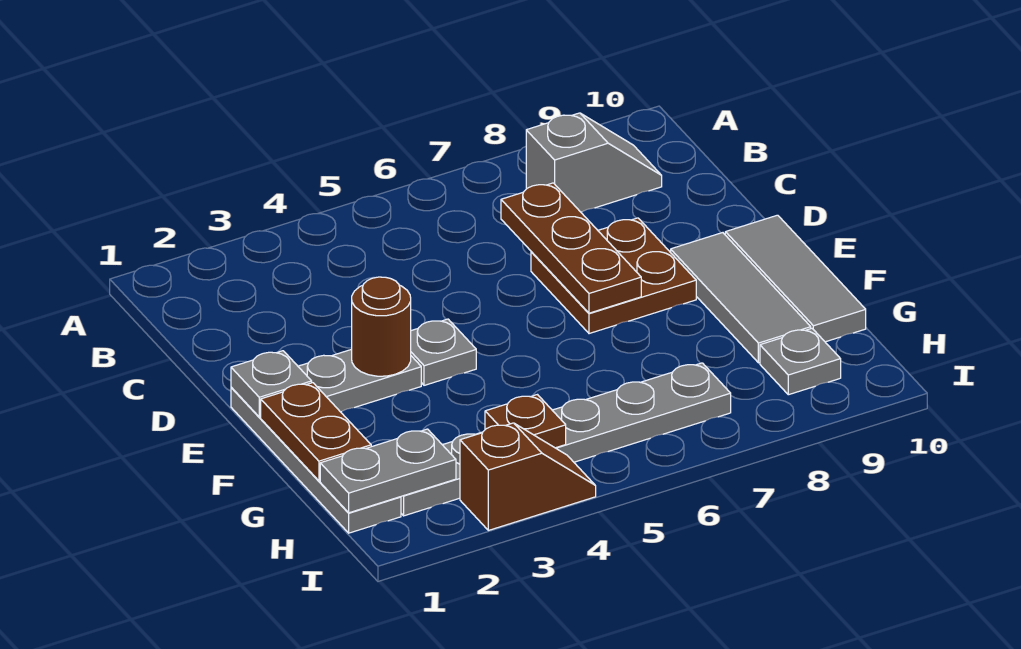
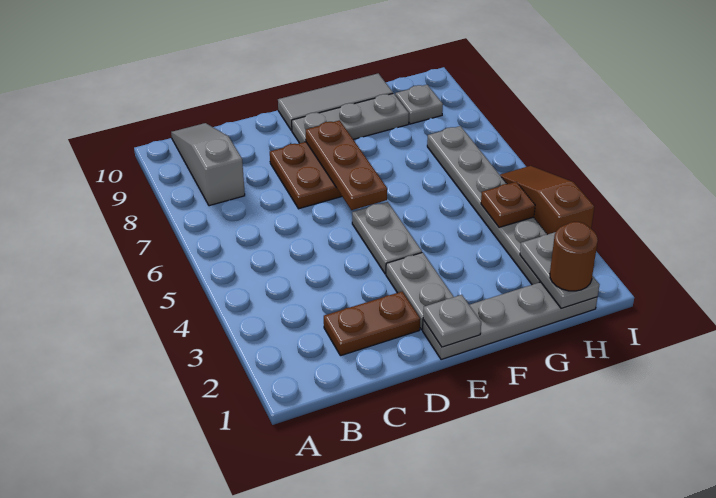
grey 1x2 slope [526,113,662,212] -> grey 1x3 slope [171,123,245,206]
brown 1x3 plate [501,183,641,313] -> brown 1x3 plate turned to [306,120,387,210]
brown 1x1 round brick [352,277,411,376] -> brown 1x1 round brick moved to [550,222,598,291]
grey 1x1 plate [411,319,476,385] -> grey 1x2 plate [352,202,422,274]
grey 1x3 tile [671,233,811,363] -> grey 1x3 plate [292,93,409,143]
brown 1x2 plate [261,383,371,481] -> brown 1x2 plate moved to [324,292,420,356]
brown 1x2 slope [460,423,596,530] -> brown 1x3 slope [500,166,594,235]

